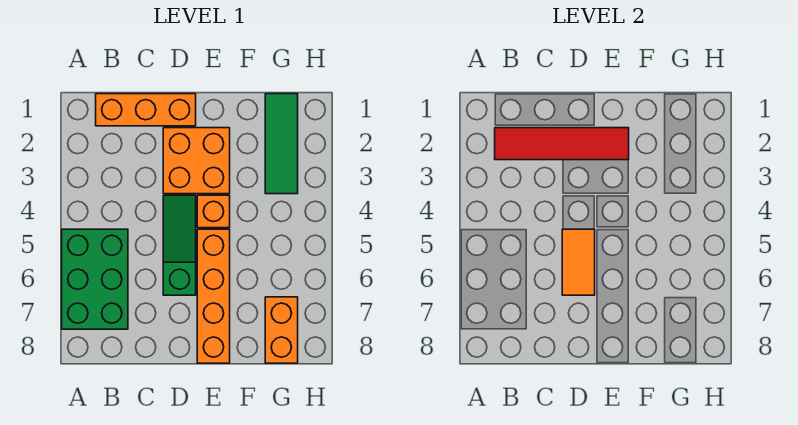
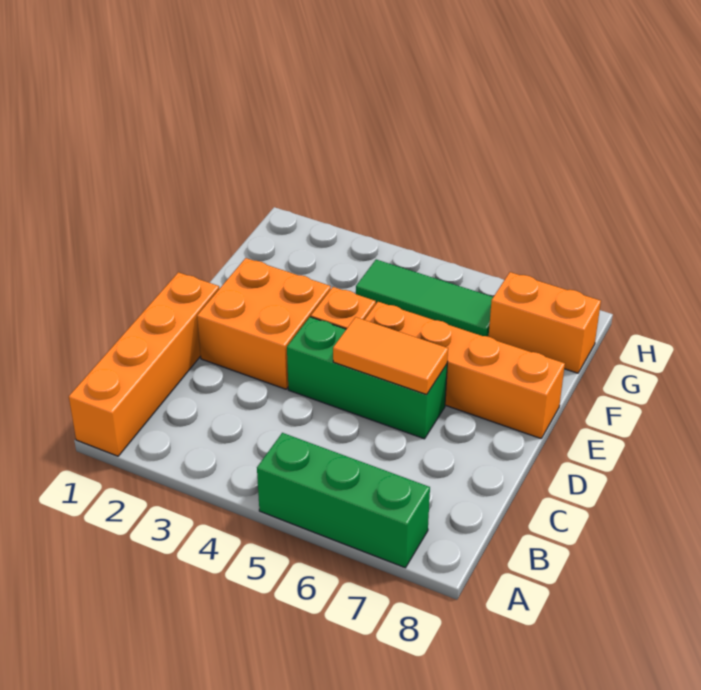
green 2x3 brick [62,229,128,329] -> green 1x3 brick [257,433,430,568]
orange 1x3 brick [96,94,196,126] -> orange 1x4 brick [69,272,219,456]
red 1x4 tile [495,128,629,160] -> none
green 1x3 slope [163,195,196,295] -> green 1x3 brick [287,317,447,439]
green 1x3 tile [265,94,298,194] -> green 1x3 tile moved to [356,260,493,337]

